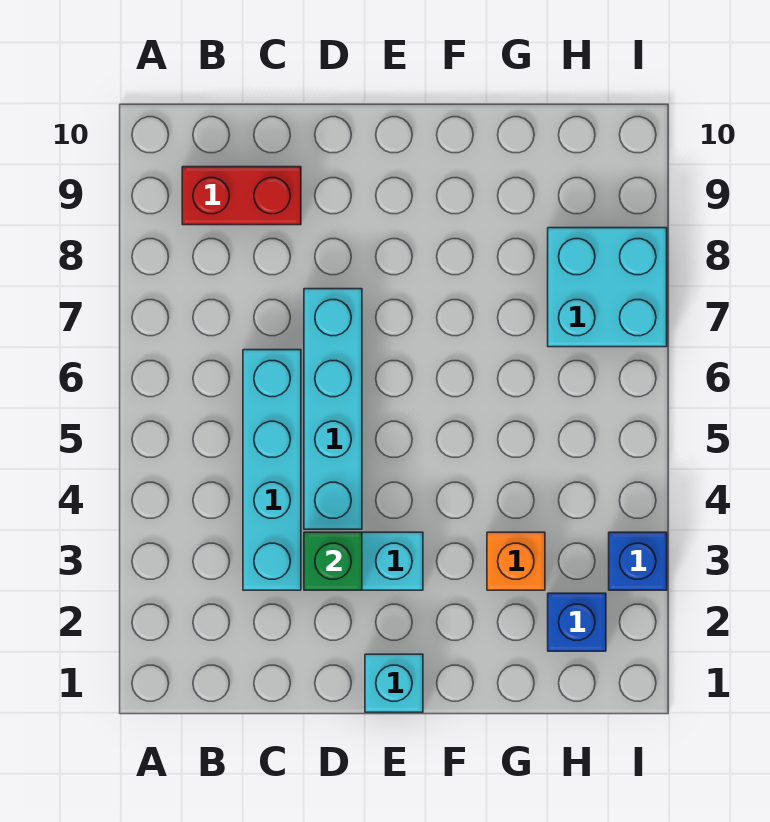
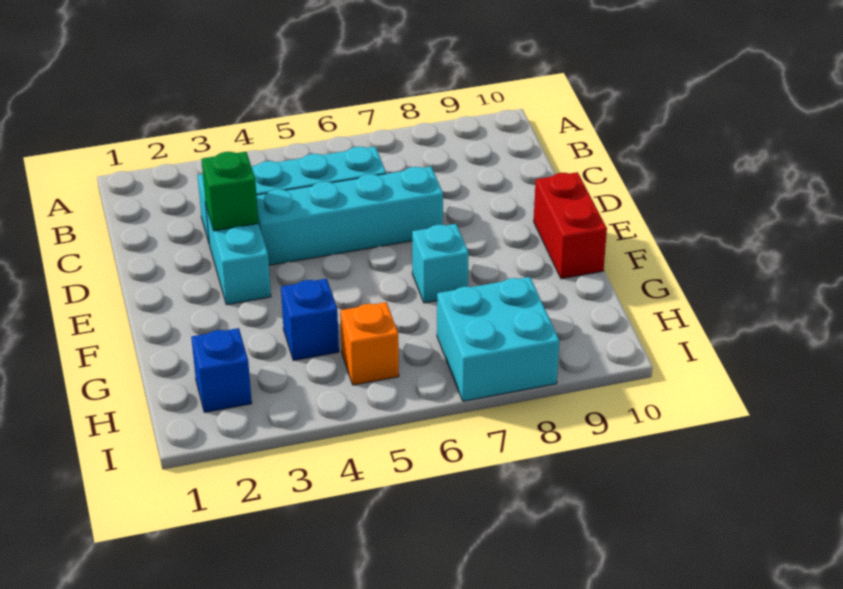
red 1x2 brick [182,167,301,225] -> red 1x2 brick moved to [534,172,607,279]
cyan 1x1 brick [365,654,423,712] -> cyan 1x1 brick moved to [412,224,469,303]
orange 1x1 brick [487,532,545,590] -> orange 1x1 brick moved to [340,302,399,385]
blue 1x1 brick [609,532,667,590] -> blue 1x1 brick moved to [281,279,339,360]

